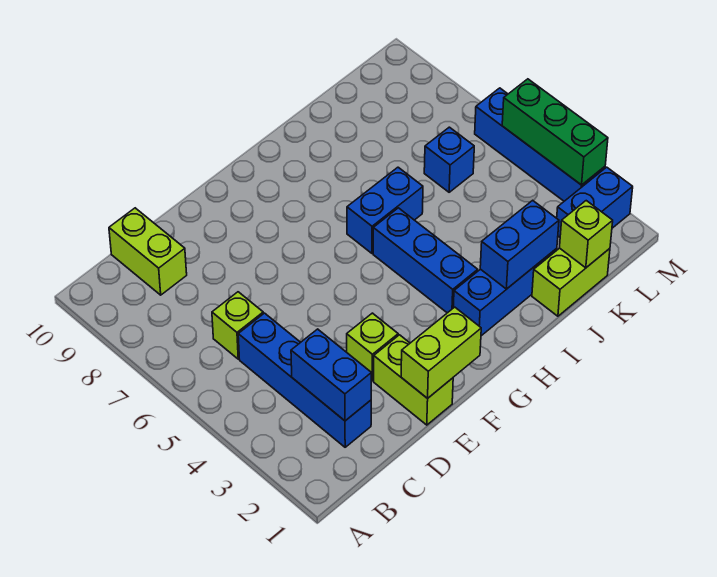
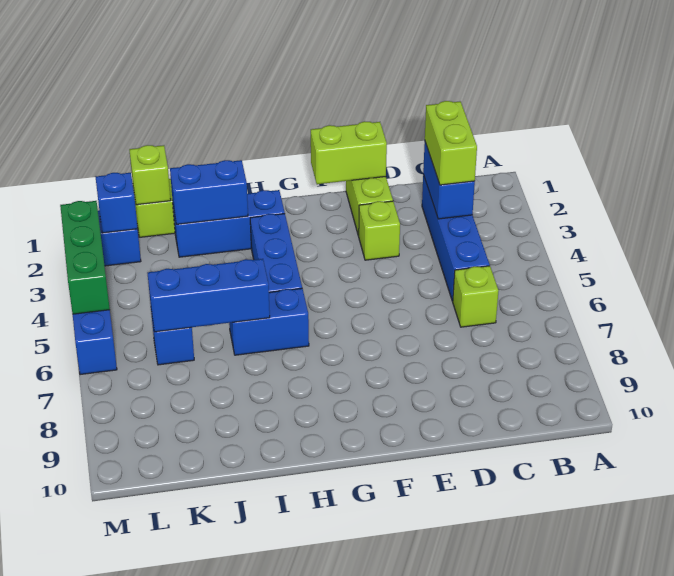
lime 1x2 brick [109,208,187,295] -> lime 1x2 brick moved to [425,101,477,185]
none -> blue 1x3 brick [148,259,270,332]
none -> blue 1x1 brick [96,173,138,233]

